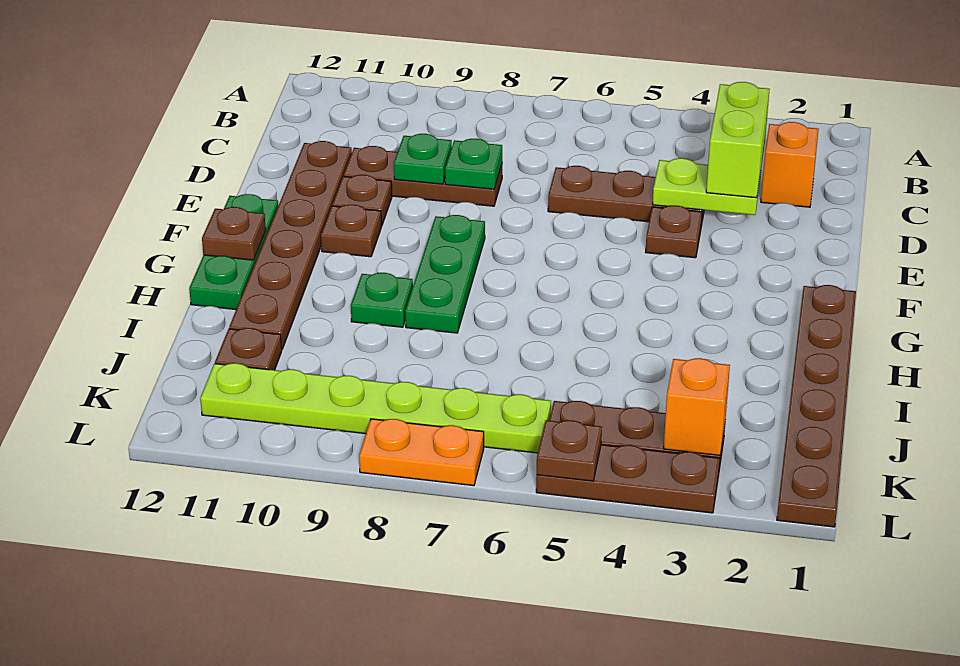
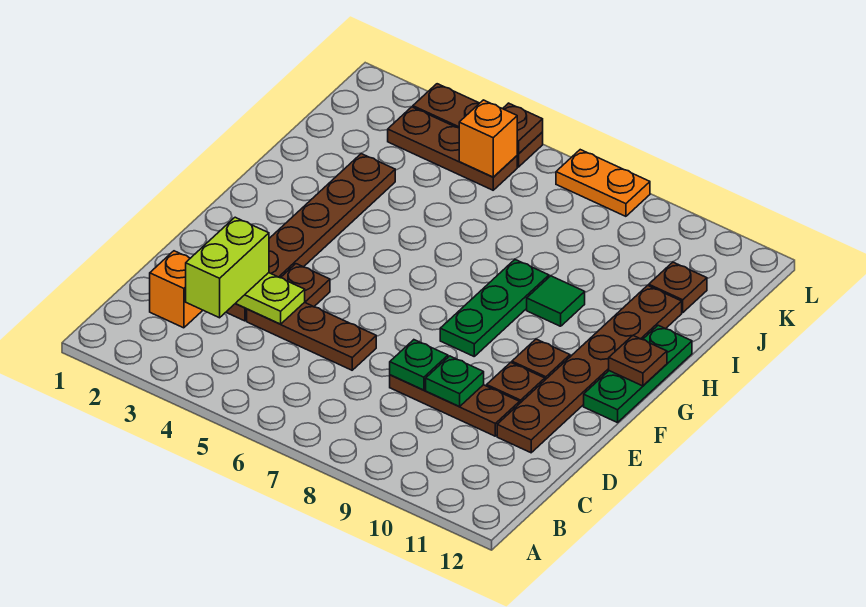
brown 1x6 plate [777,285,856,527] -> brown 1x6 plate moved to [226,154,395,321]
green 1x1 plate [351,273,413,327] -> green 1x1 tile [527,276,585,326]
orange 1x1 brick [664,358,730,455] -> orange 1x1 brick moved to [459,100,517,177]
lime 1x6 plate [200,363,551,453] -> none

